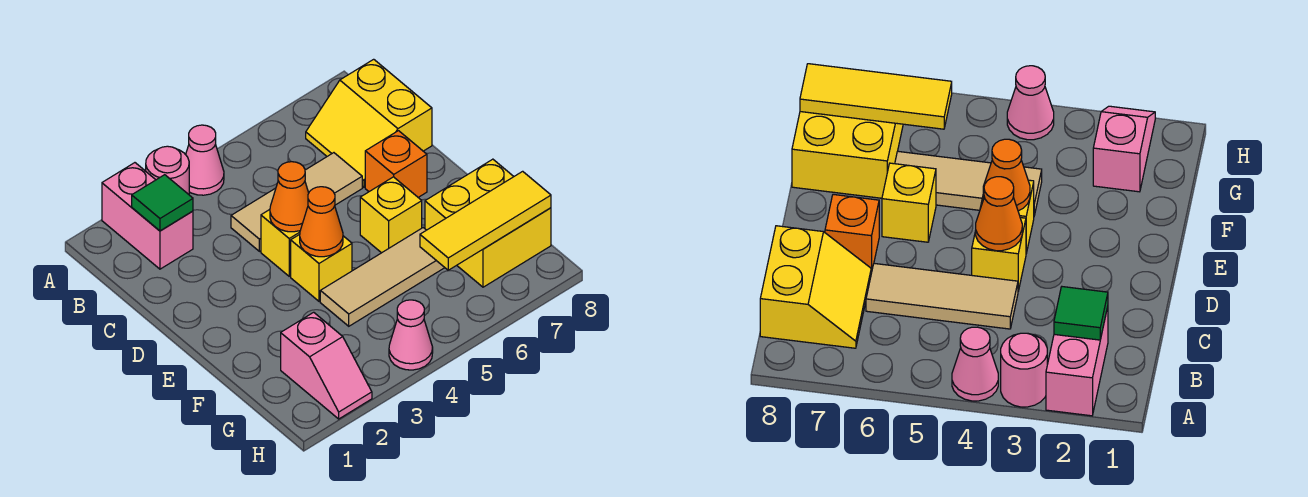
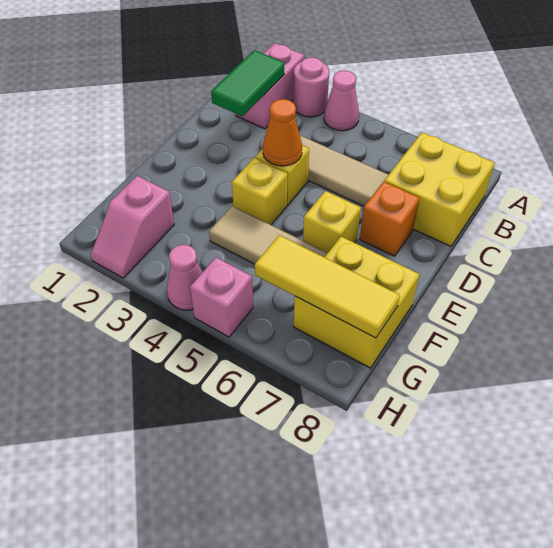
green 1x1 tile [132,175,193,231] -> green 1x2 tile [211,50,284,116]
yellow 2x2 slope [306,59,432,187] -> yellow 2x2 brick [384,132,494,246]
orange 1x1 cone [300,187,343,257] -> none
none -> pink 1x1 brick [190,257,253,337]

